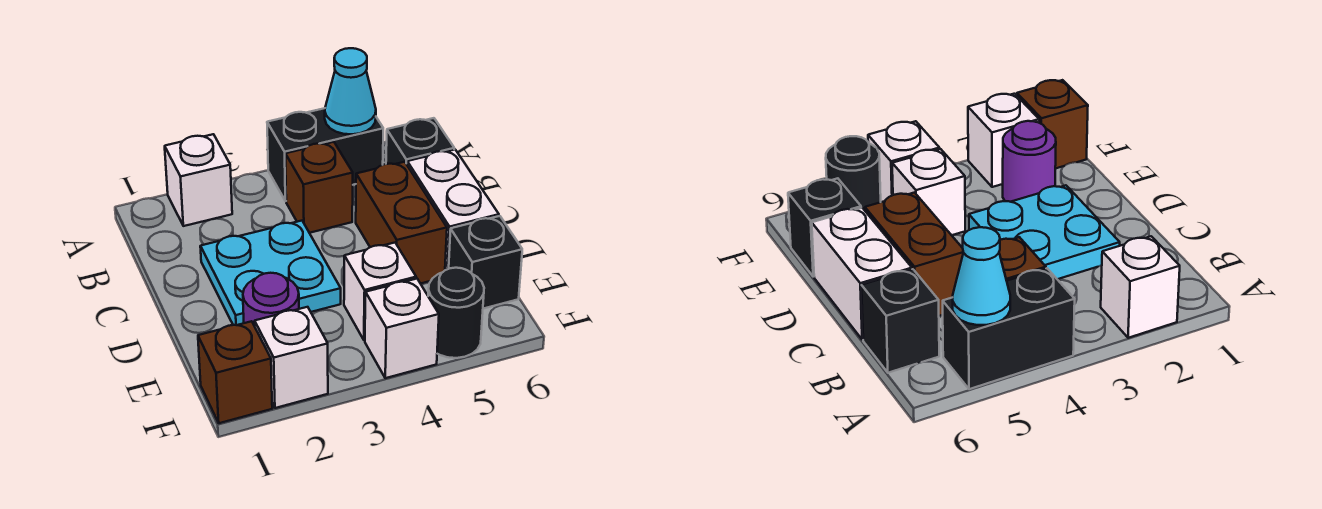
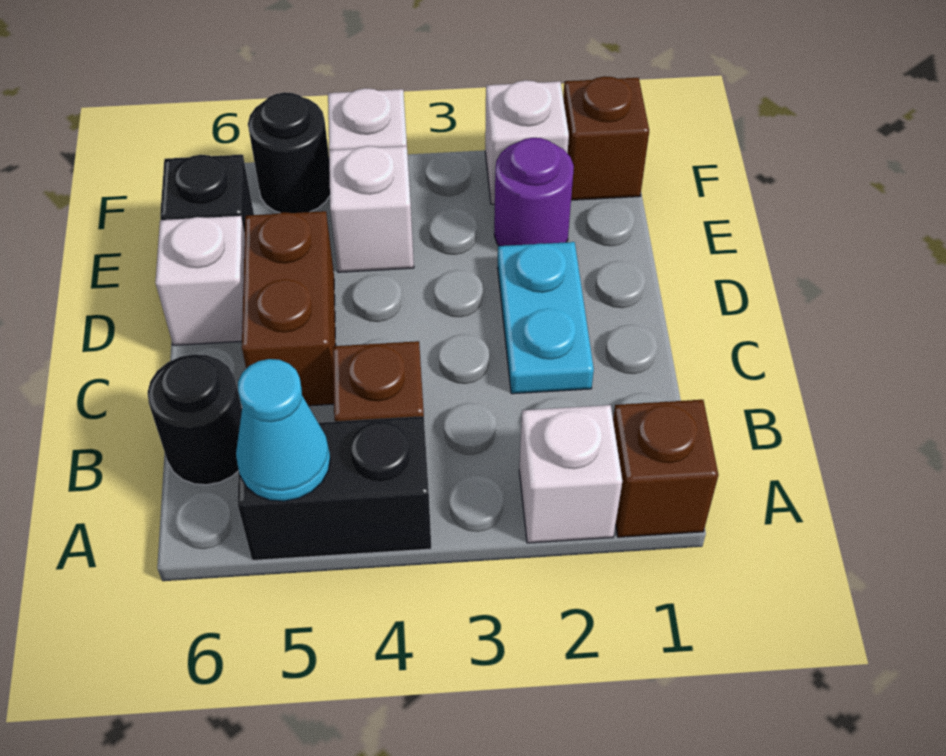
none -> brown 1x1 brick [613,400,718,537]
black 1x1 brick [386,118,454,164] -> black 1x1 round brick [147,354,242,485]
cyan 2x2 plate [200,221,341,325] -> cyan 1x2 plate [498,242,594,394]
white 1x2 brick [407,150,499,270] -> white 1x1 brick [155,216,245,345]

